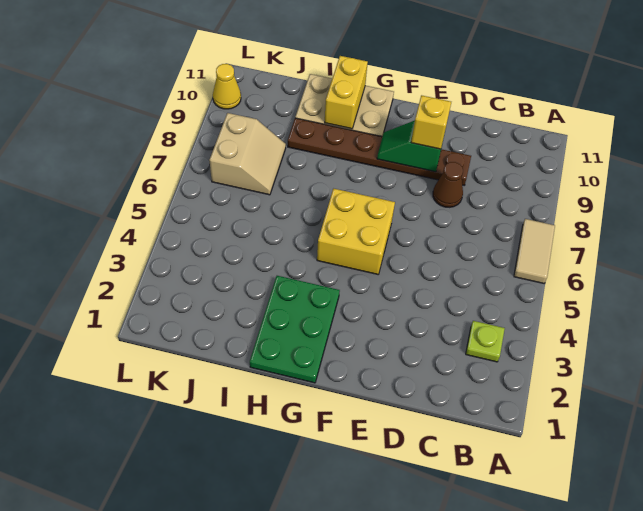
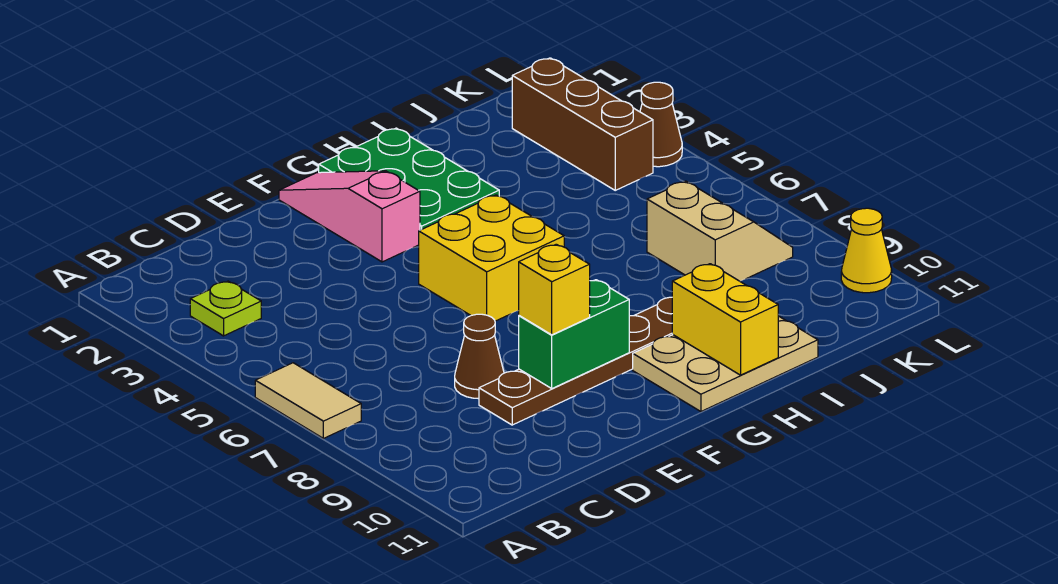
green 1x2 slope [377,121,444,172] -> green 1x2 brick [519,280,629,388]
none -> pink 1x3 slope [279,171,420,262]
tan 2x2 slope [209,113,286,195] -> tan 2x2 slope turned to [647,181,793,281]
none -> brown 1x3 brick [512,58,653,190]
none -> brown 1x1 cone [640,82,682,167]

